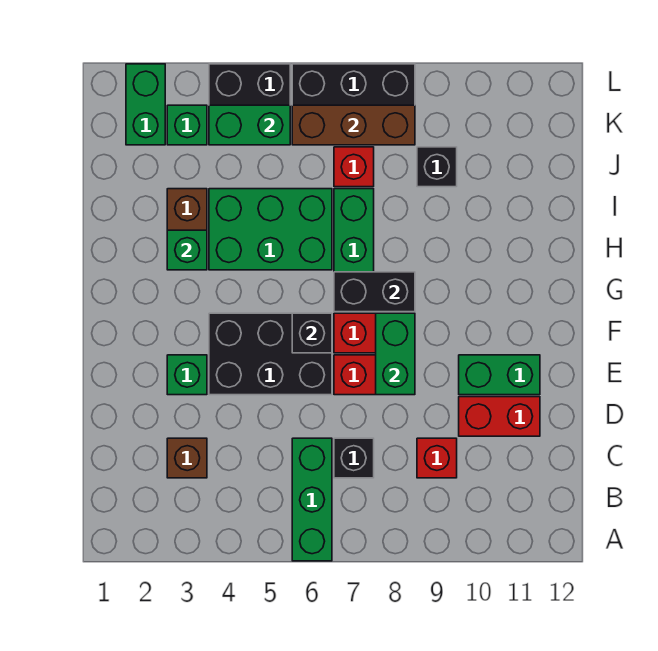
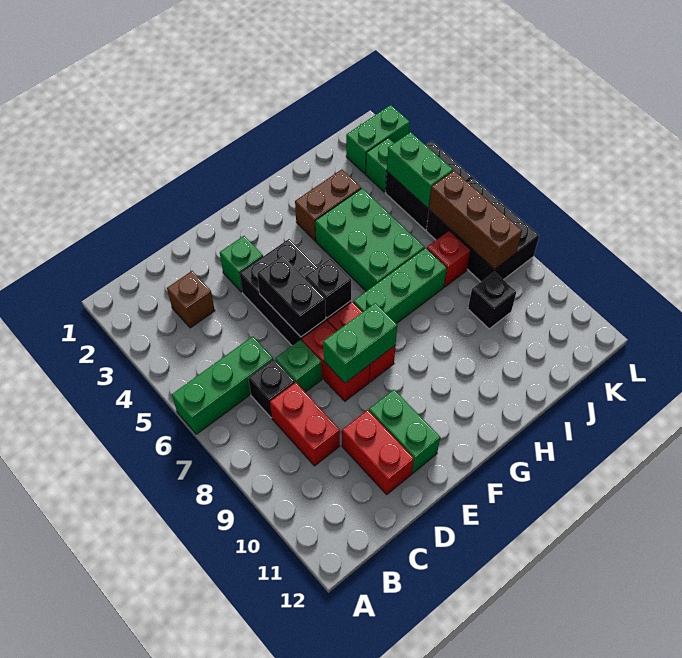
red 1x1 brick [417,438,457,478] -> red 1x2 brick [270,382,340,466]
black 1x2 brick [334,272,415,312] -> black 1x2 brick moved to [257,255,326,337]
green 1x1 brick [167,230,207,270] -> green 1x1 brick moved to [275,340,322,392]

